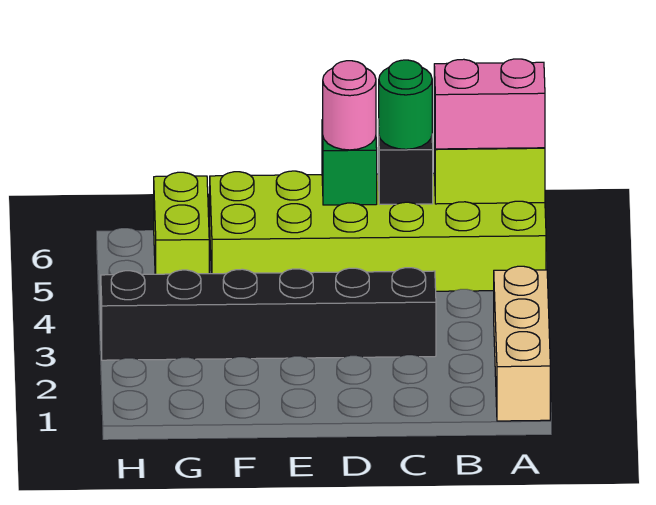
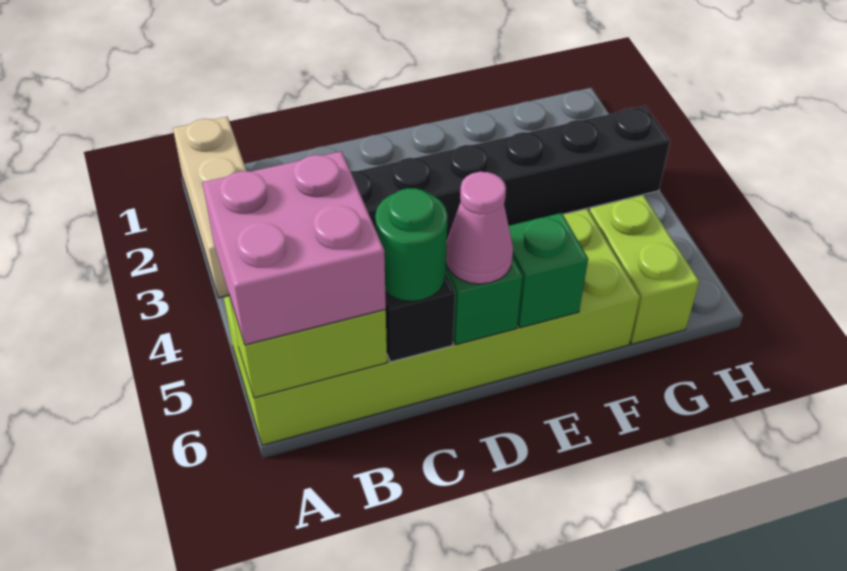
pink 1x2 brick [434,59,545,149] -> pink 2x2 brick [203,151,386,345]
pink 1x1 round brick [323,61,376,150] -> pink 1x1 cone [446,172,513,284]
none -> green 1x1 brick [509,213,588,328]

